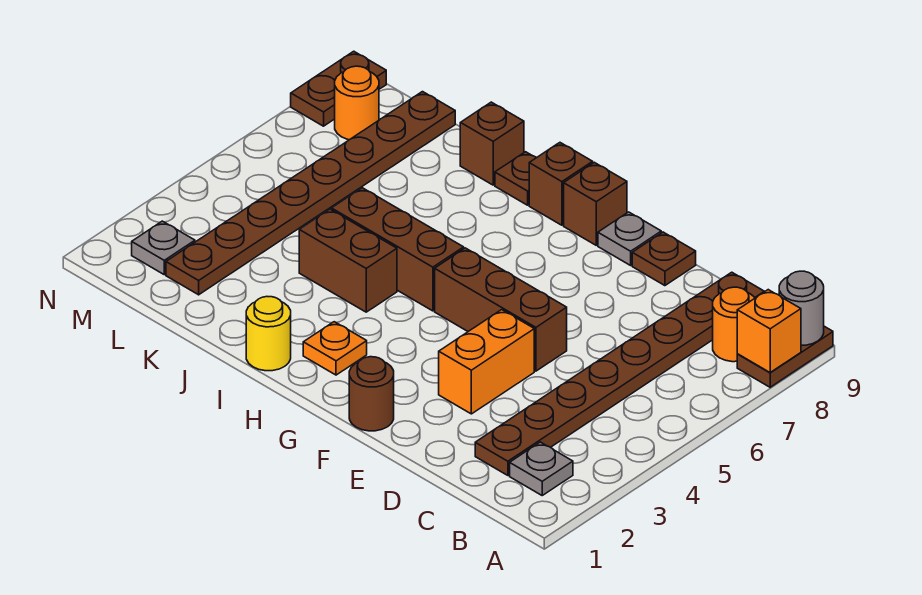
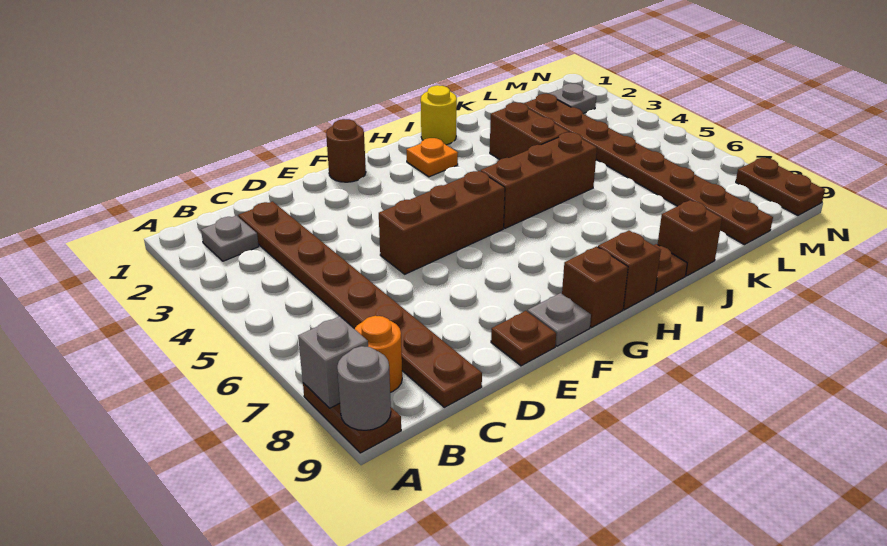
orange 1x1 brick [737,290,801,373] -> grey 1x1 brick [298,316,368,408]
orange 1x2 brick [439,310,534,414] -> none
brown 1x2 brick [299,209,397,312] -> brown 1x2 brick turned to [490,102,569,159]
orange 1x1 round brick [335,66,379,140] -> none

